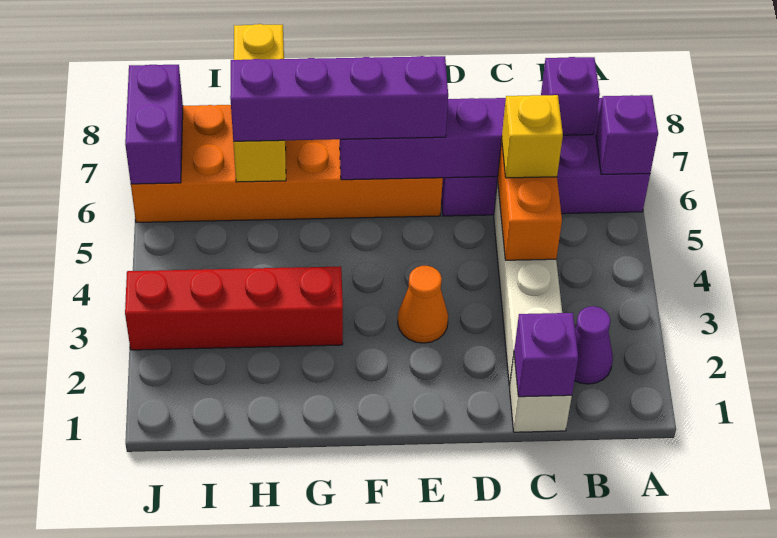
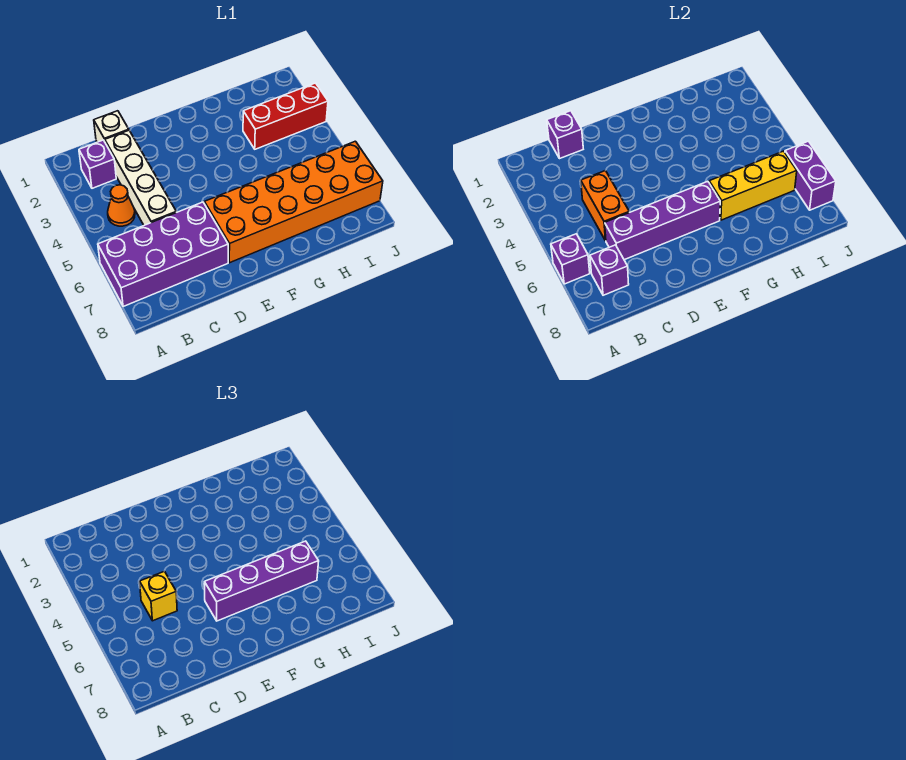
purple 1x1 cone [575,306,613,384] -> purple 1x1 brick [79,140,116,188]
orange 1x1 cone [398,266,448,343] -> orange 1x1 cone moved to [108,185,135,226]
red 1x4 brick [125,266,343,350] -> red 1x3 brick [243,83,328,149]
yellow 1x3 brick [233,24,286,182] -> yellow 1x3 brick turned to [709,151,797,220]

